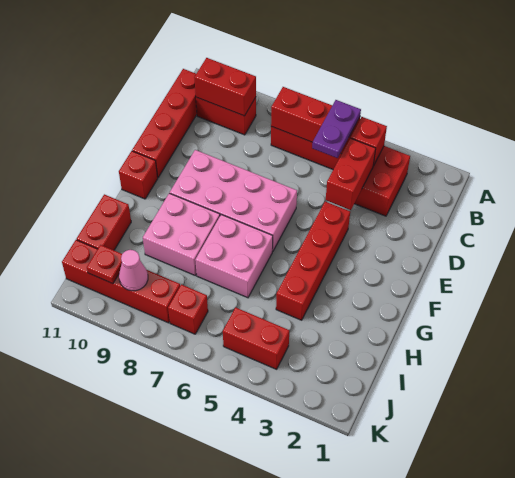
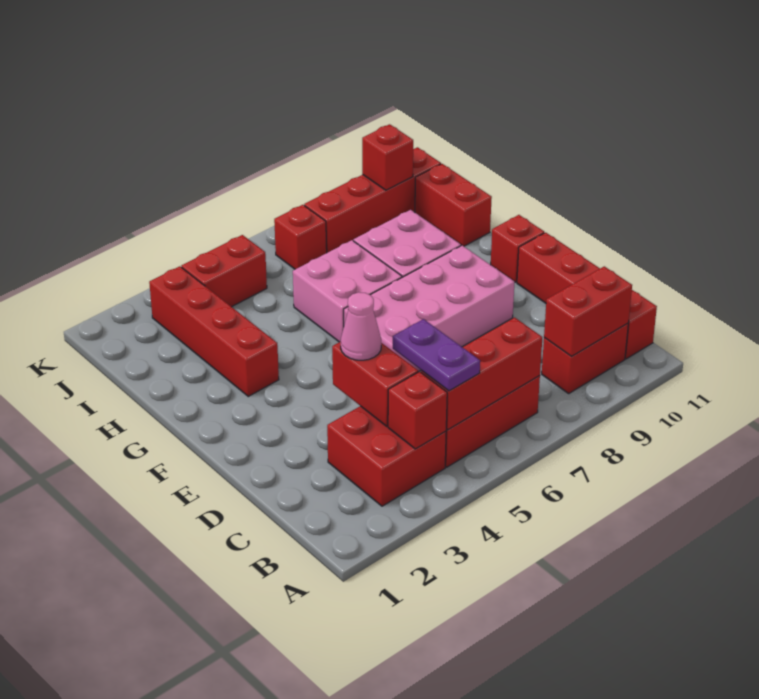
red 1x4 brick [276,202,350,320] -> red 1x4 brick moved to [149,266,279,396]
pink 1x1 cone [119,250,148,291] -> pink 1x1 cone moved to [341,292,381,360]
red 1x1 plate [87,245,122,284] -> red 1x1 brick [362,124,413,190]

